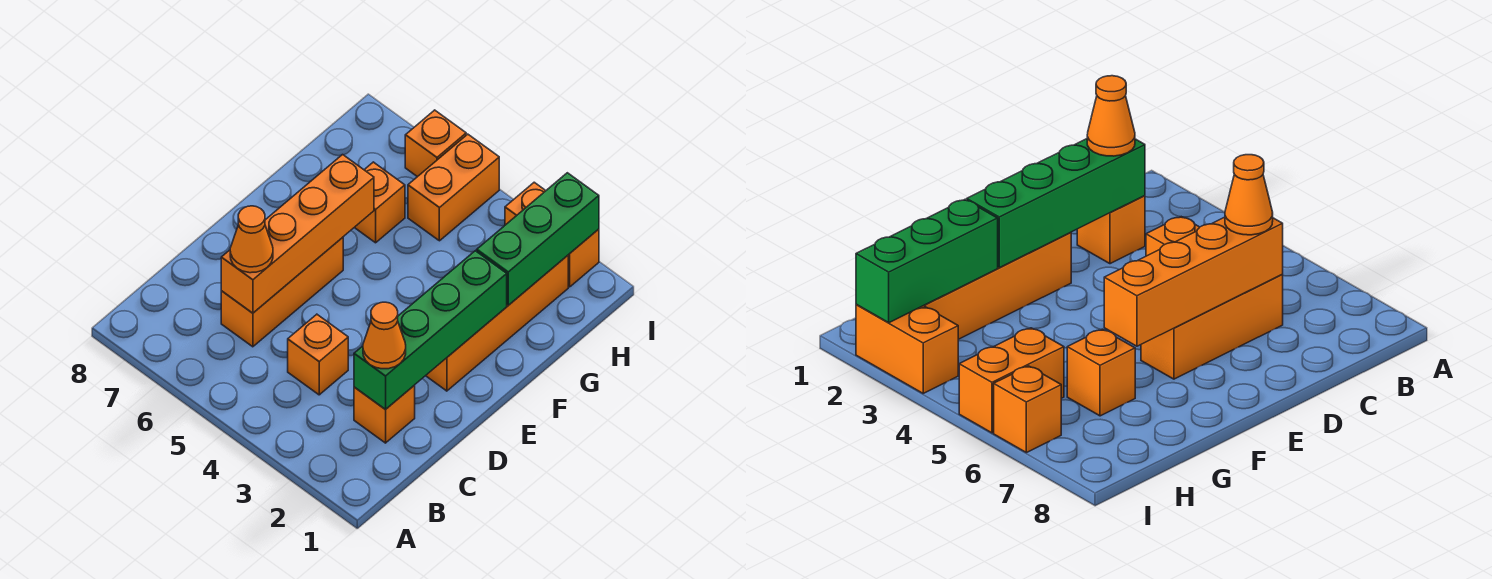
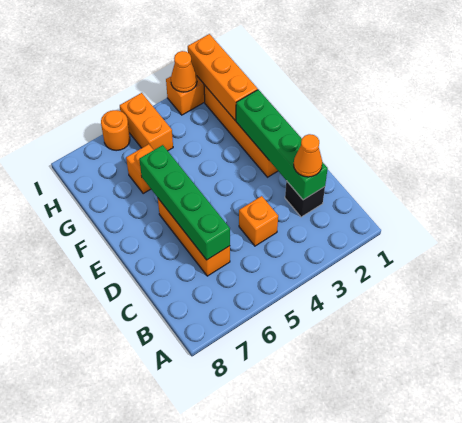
orange 1x1 brick [354,385,415,443] -> black 1x1 brick [285,181,325,217]
orange 1x4 brick [221,155,374,313] -> green 1x4 brick [139,145,230,260]
orange 1x1 cone [230,206,273,273] -> orange 1x1 cone moved to [171,51,197,92]
green 1x3 brick [477,173,599,305] -> orange 1x3 brick [188,34,258,121]
orange 1x1 brick [405,110,466,177] -> orange 1x1 round brick [101,110,130,151]

